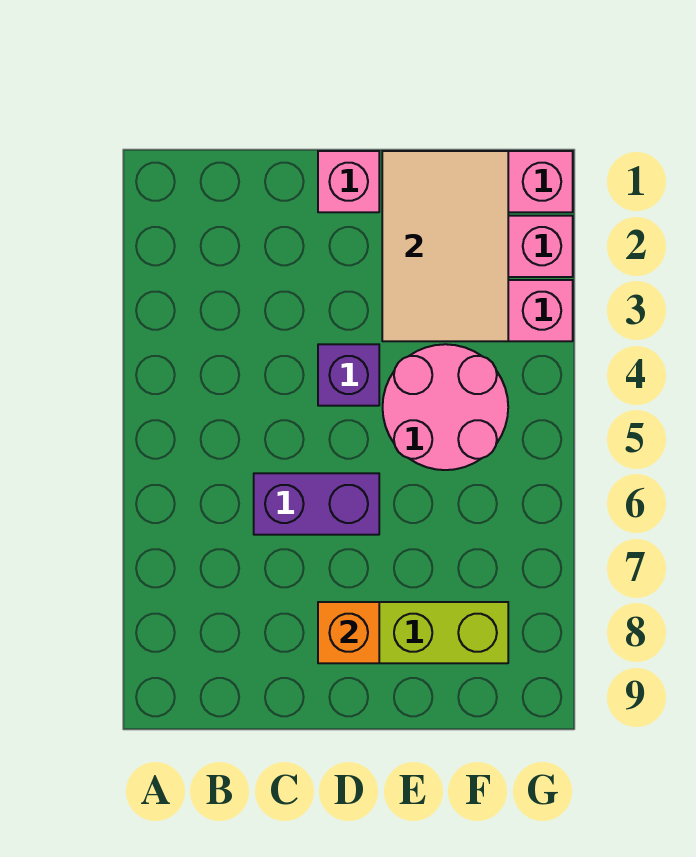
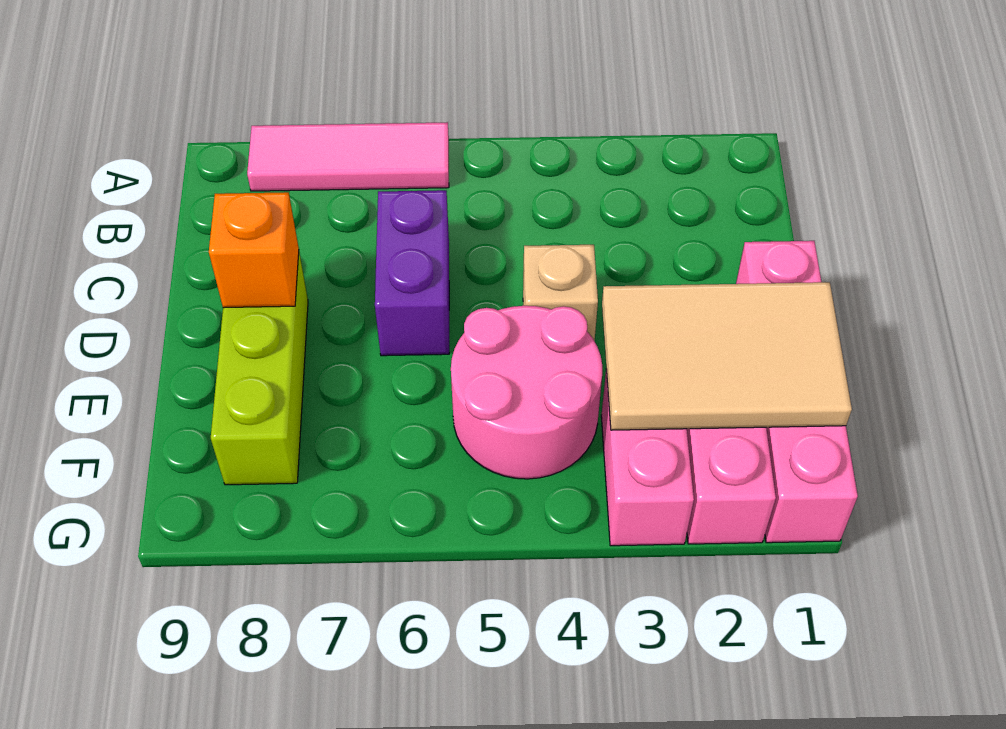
none -> pink 1x3 tile [247,122,449,191]
purple 1x1 brick [318,344,379,406] -> tan 1x1 brick [523,245,598,341]

